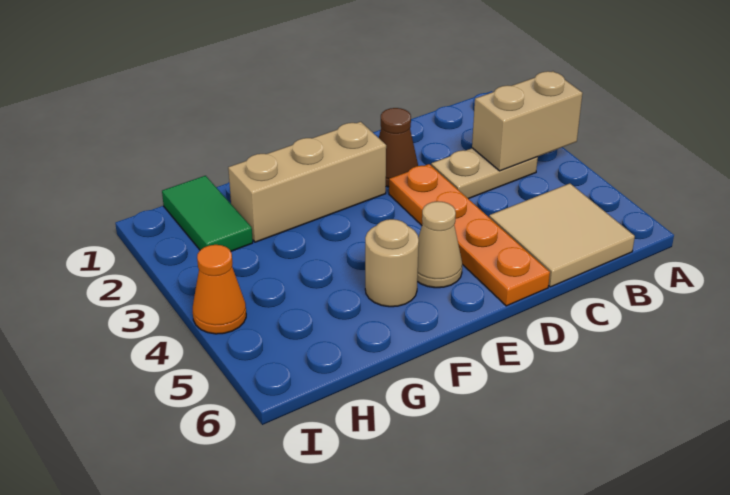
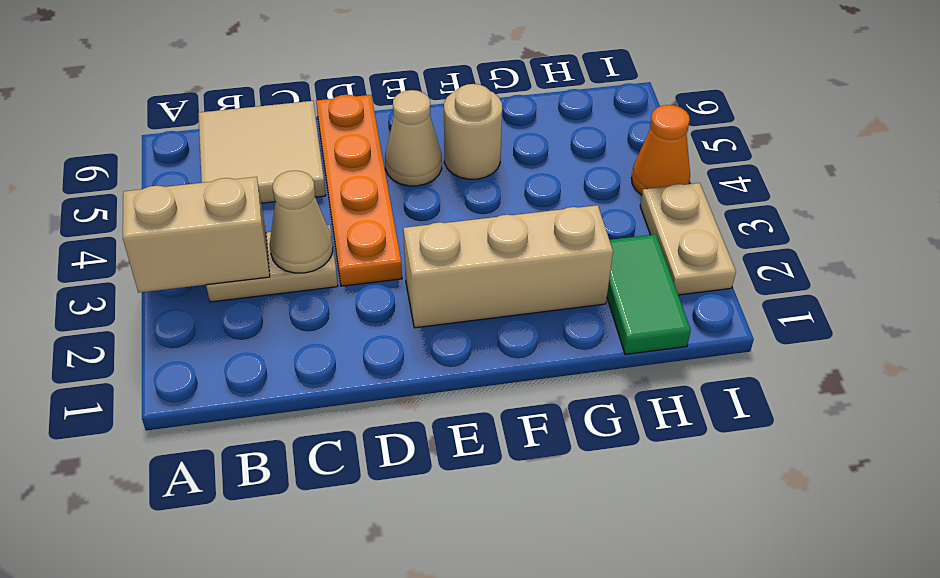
none -> tan 1x1 cone [270,171,333,273]
brown 1x1 cone [379,108,418,187] -> none
none -> tan 1x2 plate [640,183,736,295]

